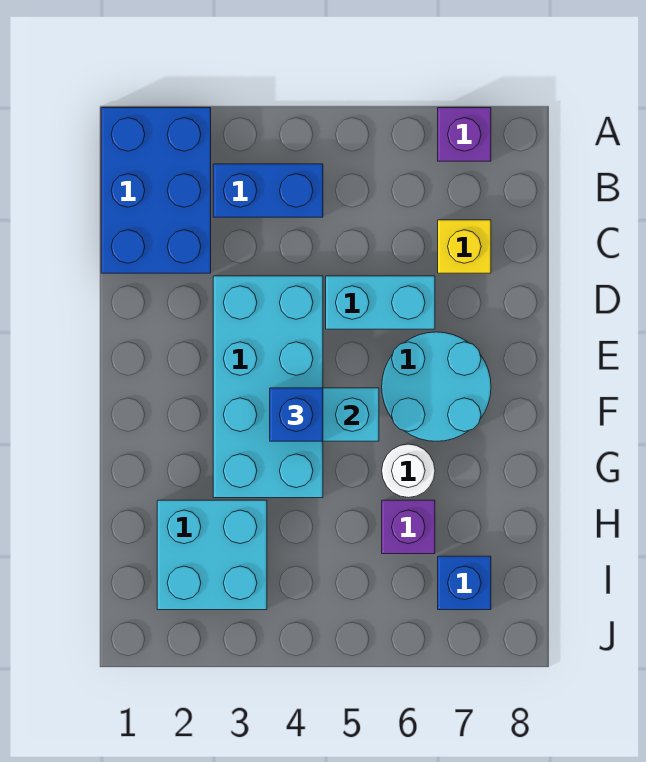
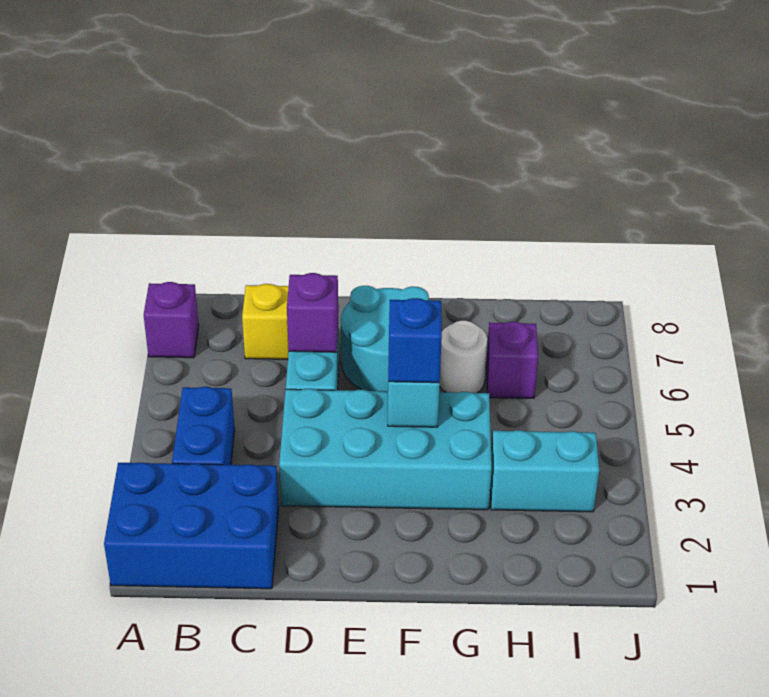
none -> purple 1x1 brick [287,273,338,352]
cyan 2x2 brick [157,500,267,610] -> cyan 1x2 brick [490,430,599,512]
blue 1x1 brick [438,556,491,610] -> none

